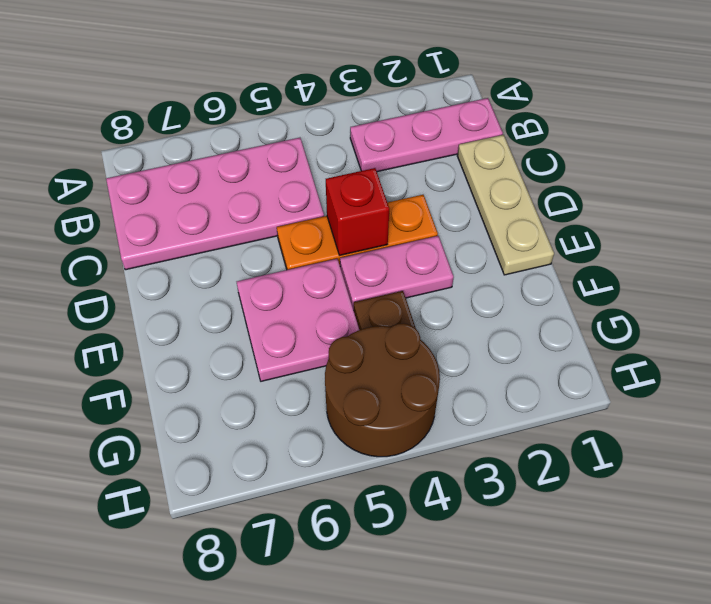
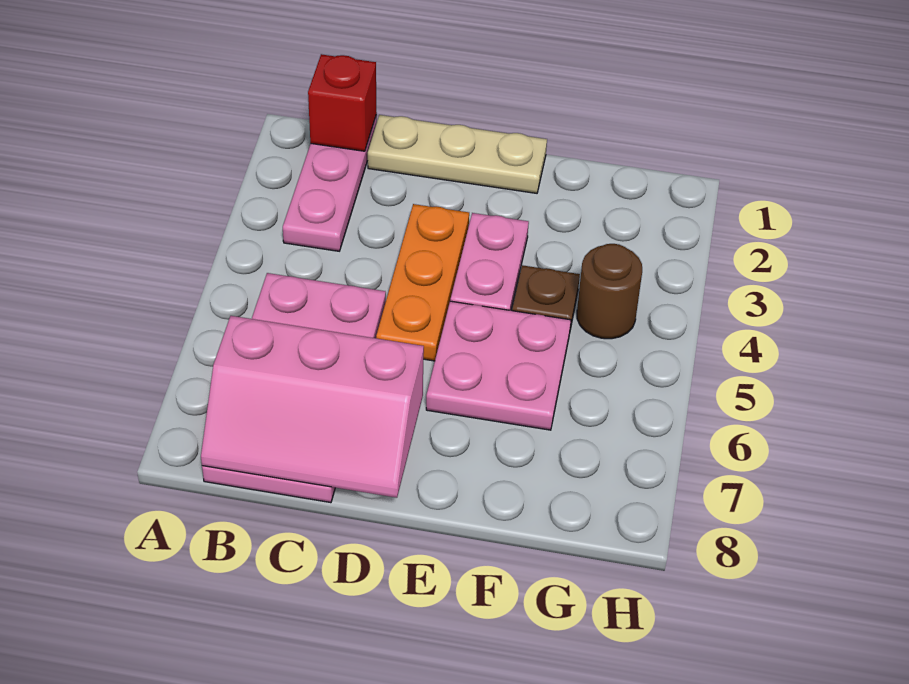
none -> pink 2x3 slope [201,316,424,498]
red 1x1 brick [326,168,389,255] -> red 1x1 brick moved to [308,54,377,151]
brown 2x2 round brick [325,323,440,457] -> brown 1x1 round brick [577,244,642,339]

